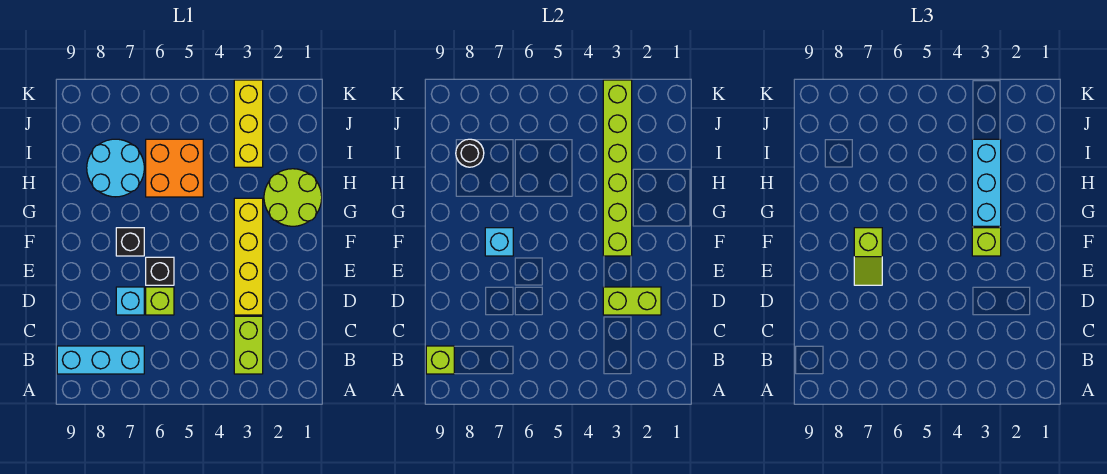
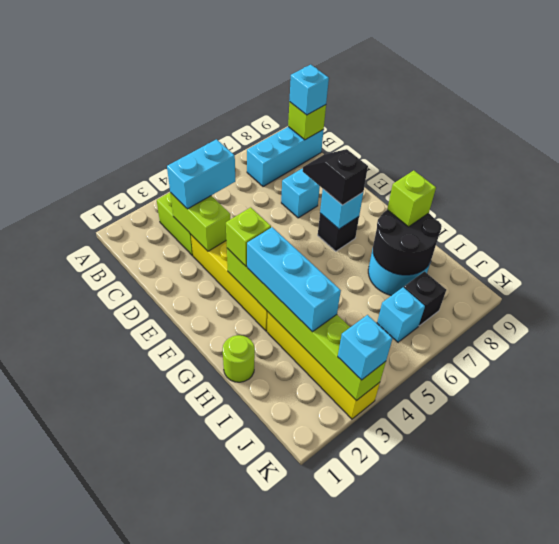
none -> cyan 1x1 brick [289,65,329,115]
none -> cyan 1x2 brick [167,139,235,209]
lime 1x2 brick [603,287,661,315] -> lime 1x2 brick turned to [170,193,230,251]
lime 1x1 brick [146,287,174,315] -> lime 1x1 brick moved to [387,170,436,227]
black 1x1 brick [146,257,174,285] -> black 1x1 brick moved to [404,271,446,326]
lime 1x2 slope [854,228,882,285] -> black 1x2 slope [303,149,368,205]
lime 2x2 round brick [264,169,322,226] -> lime 1x1 round brick [223,335,255,382]
orange 2x2 brick [146,139,203,197] -> none
yellow 1x3 brick [234,80,263,167] -> yellow 1x4 brick [267,312,380,419]
black 1x1 round brick [456,139,484,167] -> black 2x2 round brick [373,210,441,275]
none -> cyan 1x1 brick [377,287,425,342]
none -> cyan 1x1 brick [338,315,393,380]

